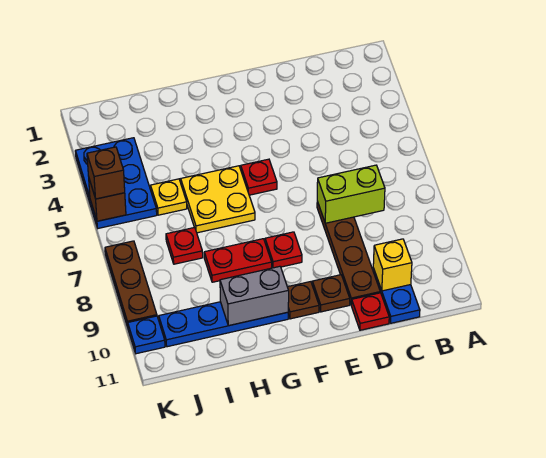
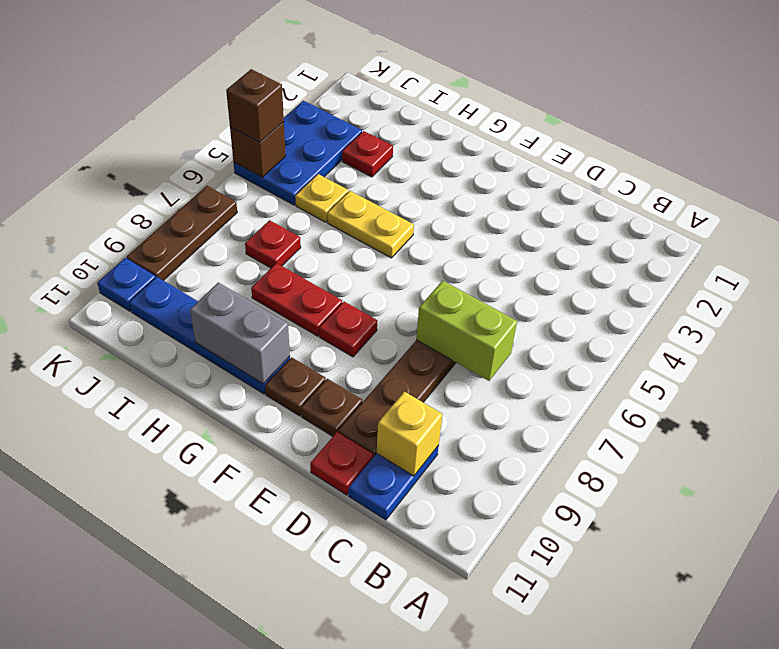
red 1x1 plate [241,159,277,195] -> red 1x1 plate moved to [342,131,393,177]
yellow 2x2 plate [181,166,255,233] -> yellow 1x2 plate [327,191,414,258]

